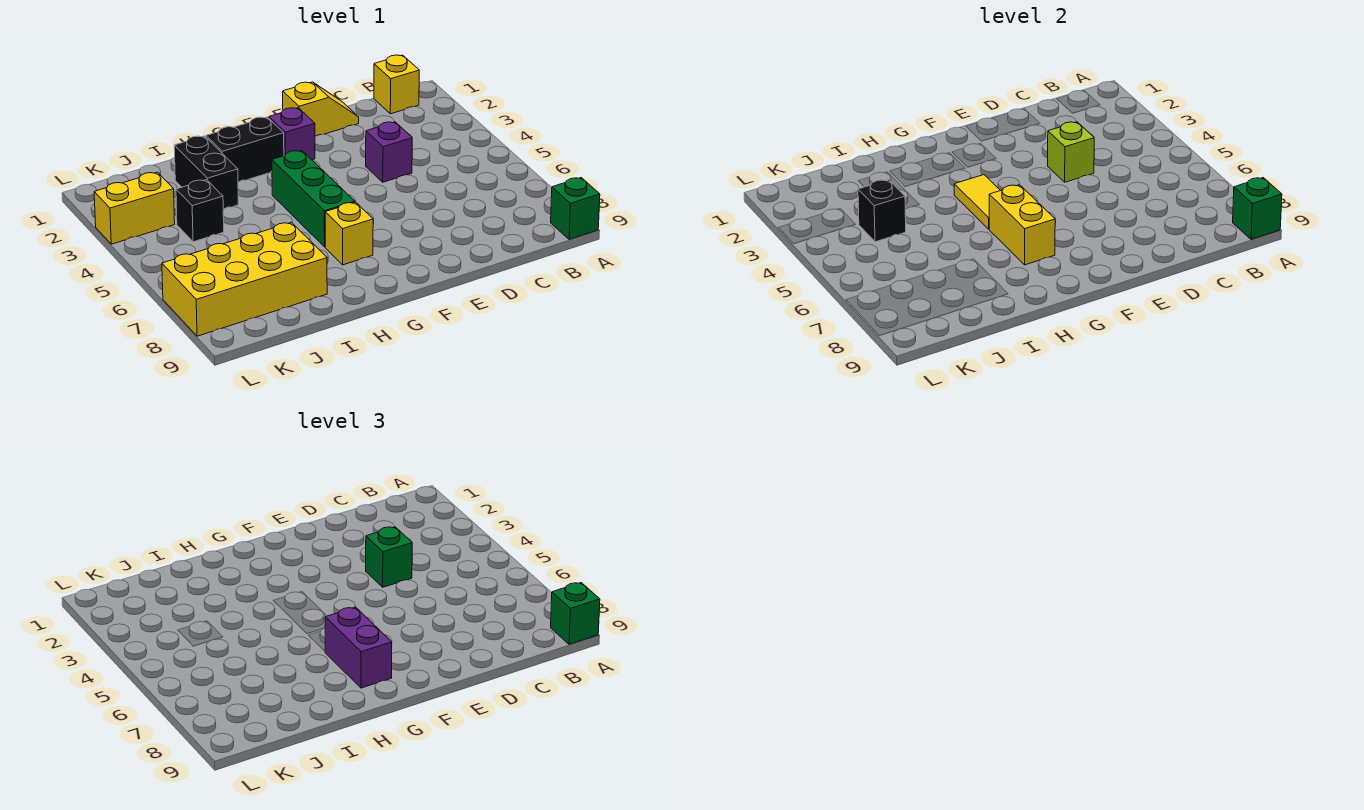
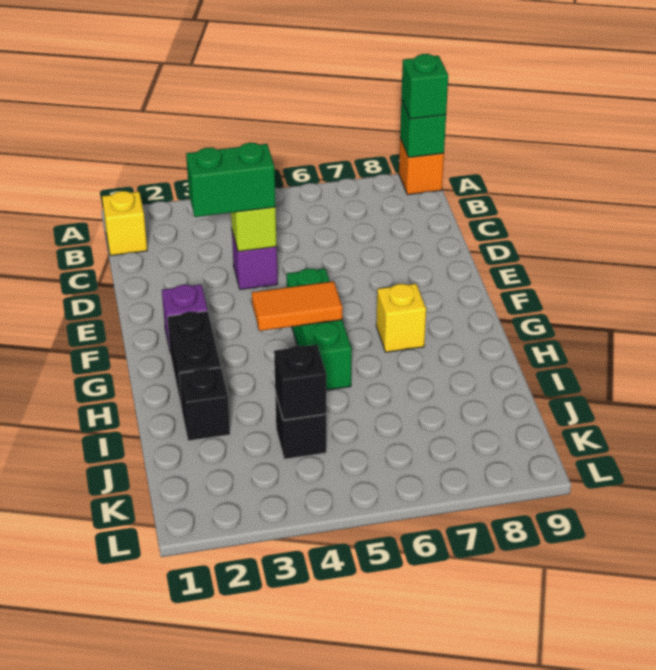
green 1x1 brick [551,178,600,240] -> orange 1x1 brick [399,138,444,195]
yellow 1x2 slope [283,82,359,136] -> none
green 1x1 brick [366,527,412,587] -> green 1x2 brick [186,143,276,217]
green 1x3 brick [272,151,355,247] -> green 1x3 brick turned to [286,268,352,390]
yellow 1x2 tile [954,175,1000,229] -> orange 1x2 tile [252,281,343,331]
yellow 1x2 brick [989,185,1055,265] -> none
purple 1x2 brick [325,607,392,688] -> none
black 1x2 brick [174,136,238,209] -> black 1x1 brick [179,368,230,441]
yellow 2x4 brick [162,222,327,336] -> none
yellow 1x2 brick [94,172,175,244] -> none

